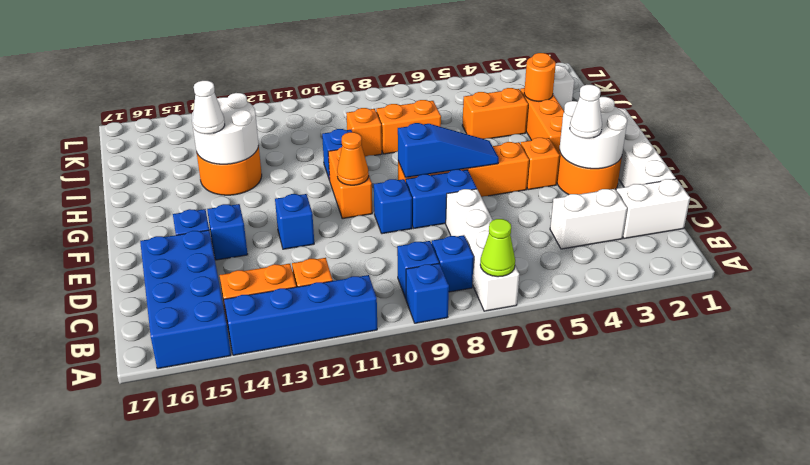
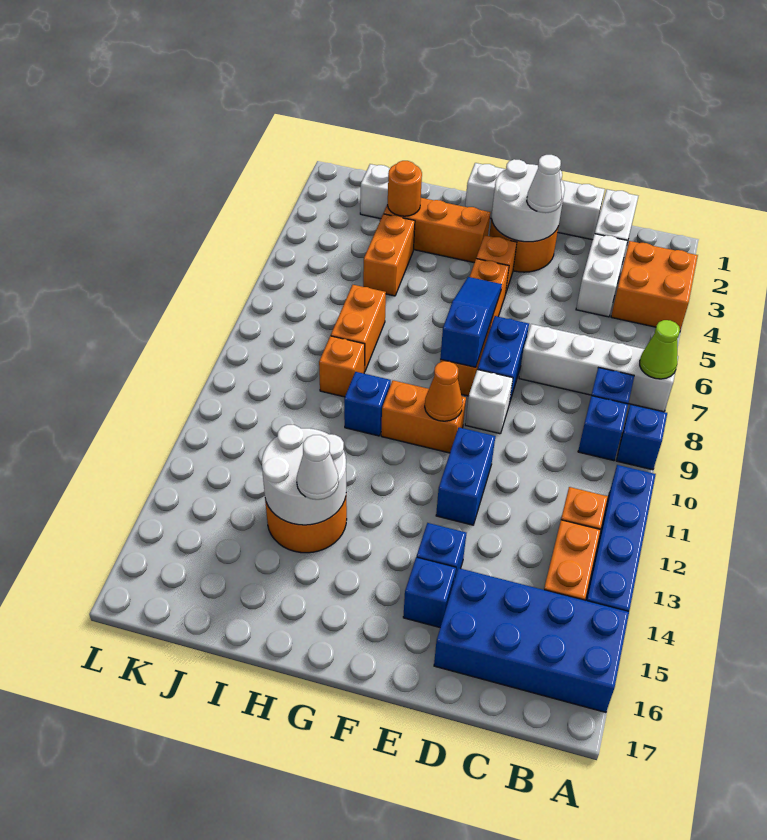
none -> orange 2x2 brick [611,241,698,330]
blue 1x1 brick [374,179,412,234] -> white 1x1 brick [465,370,513,434]
blue 1x1 brick [275,194,314,249] -> blue 1x2 brick [436,427,495,525]

